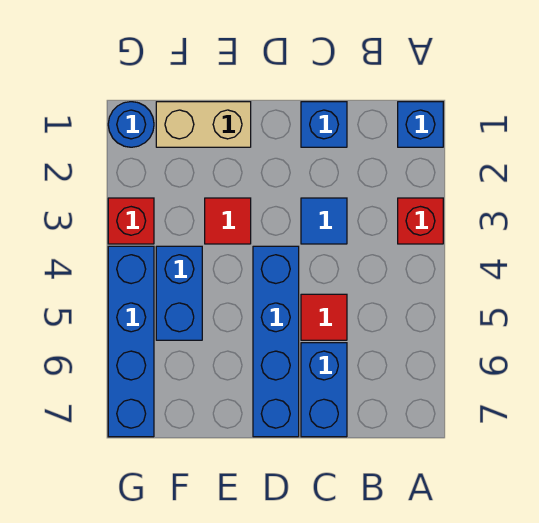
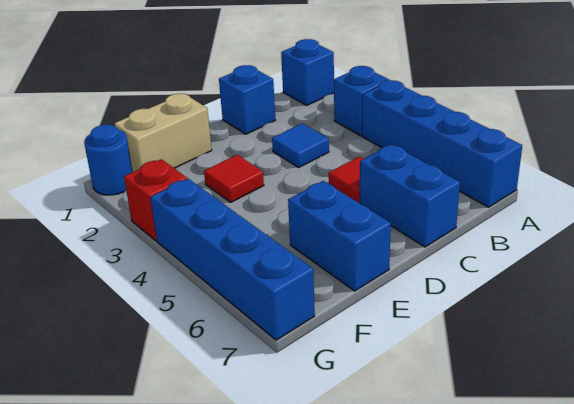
red 1x1 brick [398,198,443,244] -> blue 1x1 brick [334,66,389,136]
blue 1x4 brick [253,246,299,437] -> blue 1x4 brick moved to [362,80,522,207]
blue 1x2 brick [156,246,202,340] -> blue 1x2 brick moved to [288,181,391,291]

